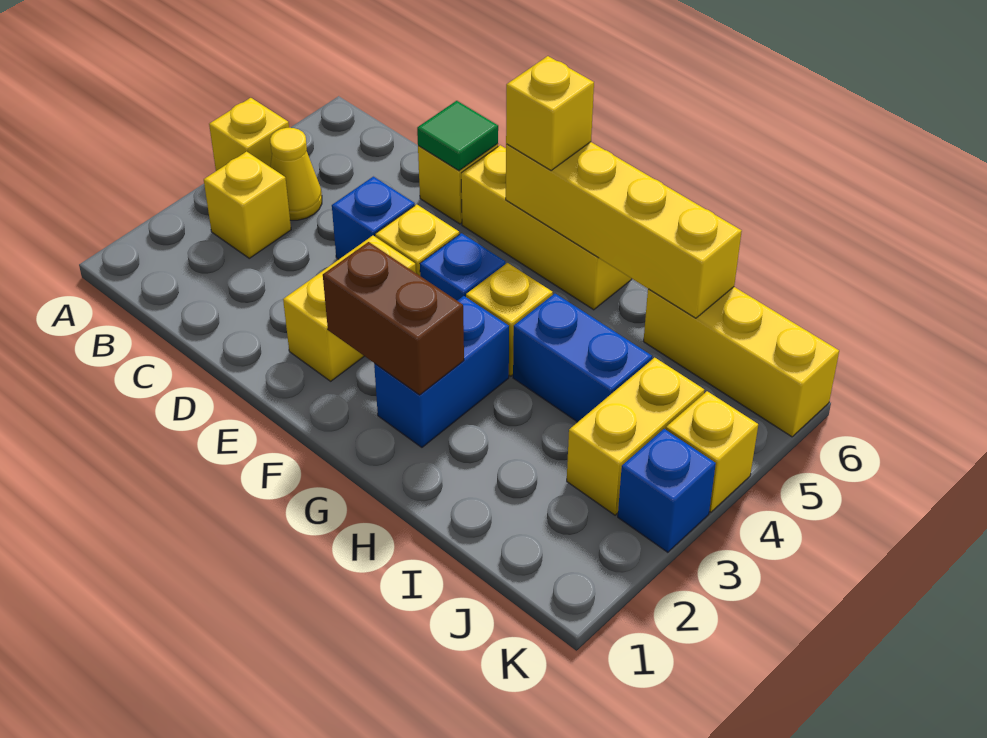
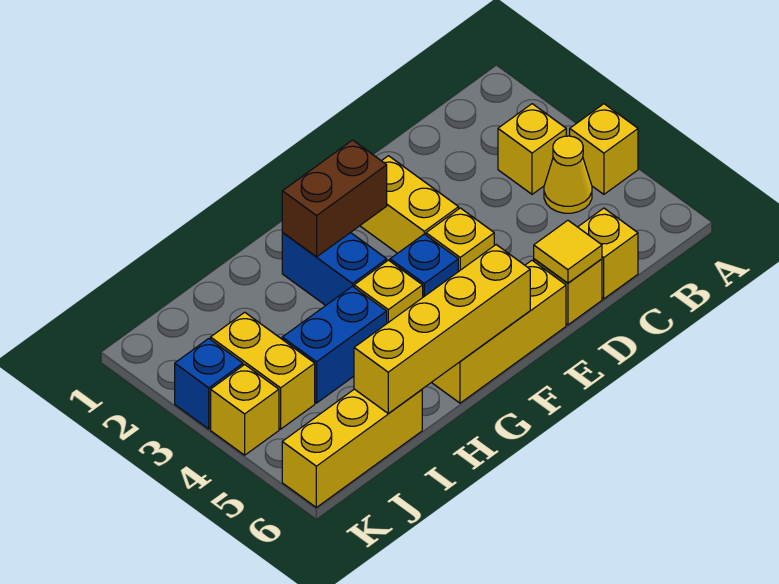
blue 1x1 brick [332,177,415,259] -> none
green 1x1 tile [417,101,498,171] -> yellow 1x1 tile [534,220,602,283]
yellow 1x1 brick [506,56,594,170] -> yellow 1x1 brick moved to [578,208,638,299]

